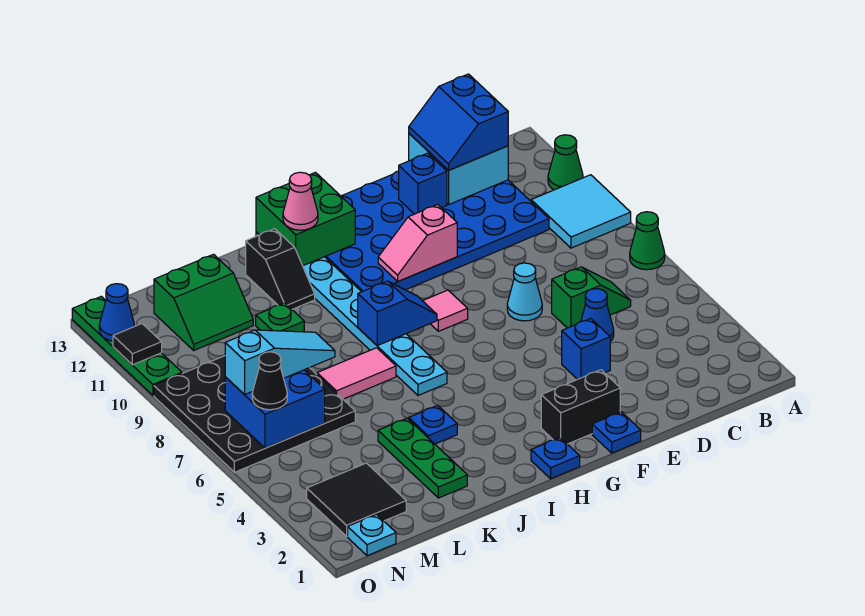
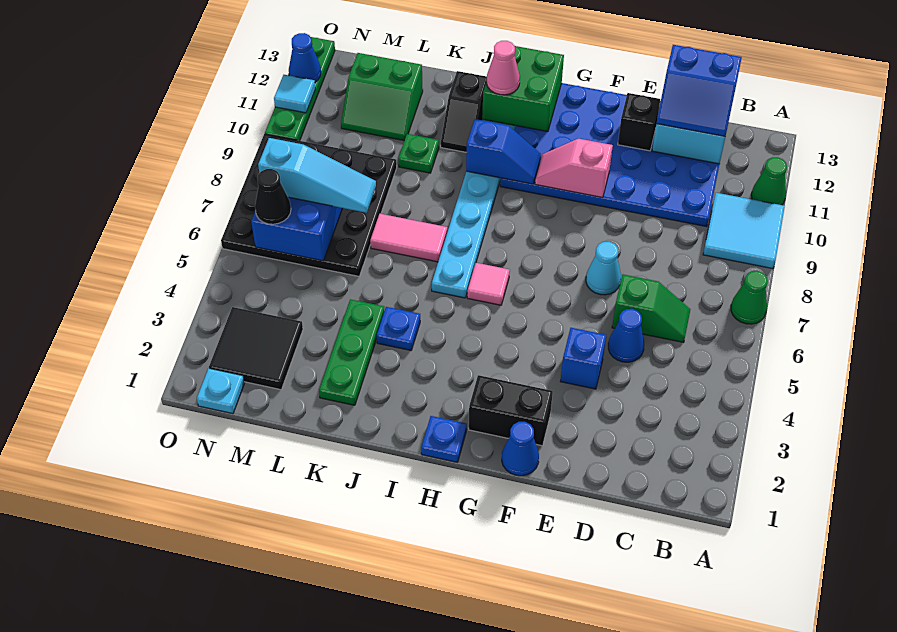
blue 2x2 slope [409,74,508,170] -> blue 2x2 slope turned to [657,45,742,136]
blue 1x1 brick [399,153,447,214] -> black 1x1 brick [618,93,660,151]
blue 1x1 plate [592,412,641,453] -> blue 1x1 cone [502,422,539,476]
pink 1x1 tile [423,290,468,331] -> pink 1x1 tile moved to [467,263,510,305]
blue 1x2 slope [358,281,437,345] -> blue 1x2 slope moved to [466,119,541,184]
black 1x1 tile [113,324,162,365] -> cyan 1x1 tile [274,75,315,113]

